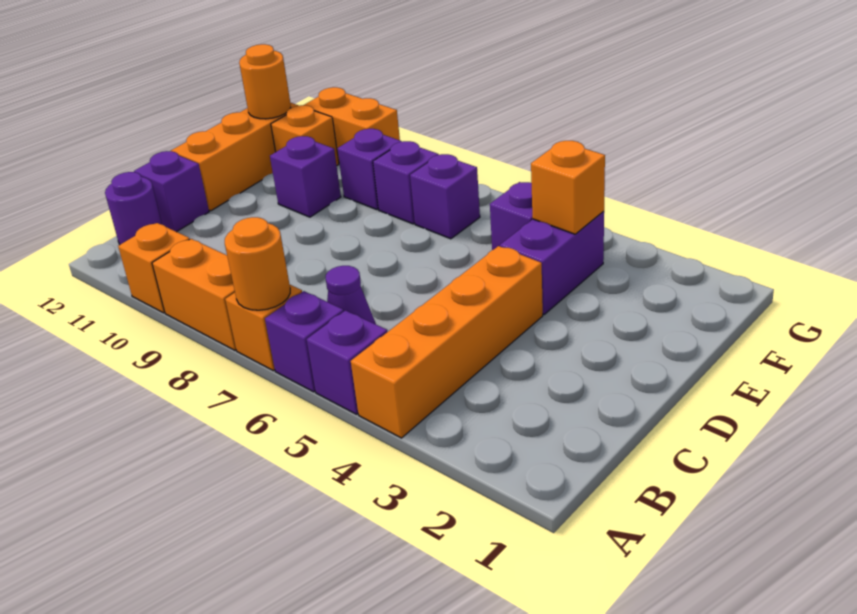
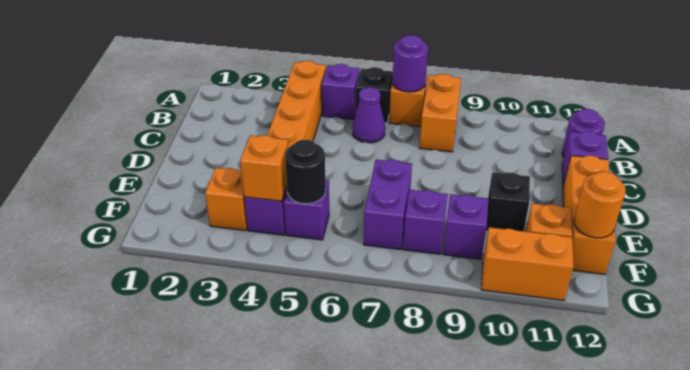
purple 1x1 brick [265,291,344,392] -> black 1x1 brick [356,67,393,123]
orange 1x1 round brick [225,217,290,310] -> purple 1x1 round brick [393,35,428,92]
orange 1x2 brick [152,239,236,350] -> orange 1x2 brick turned to [419,74,461,152]
orange 1x1 brick [118,223,190,313] -> orange 1x1 brick moved to [205,168,247,231]
purple 1x1 brick [270,136,341,217] -> black 1x1 brick [486,172,530,231]
none -> black 1x1 round brick [285,140,326,204]
purple 1x1 brick [410,154,480,239] -> purple 1x2 brick [364,160,412,250]

